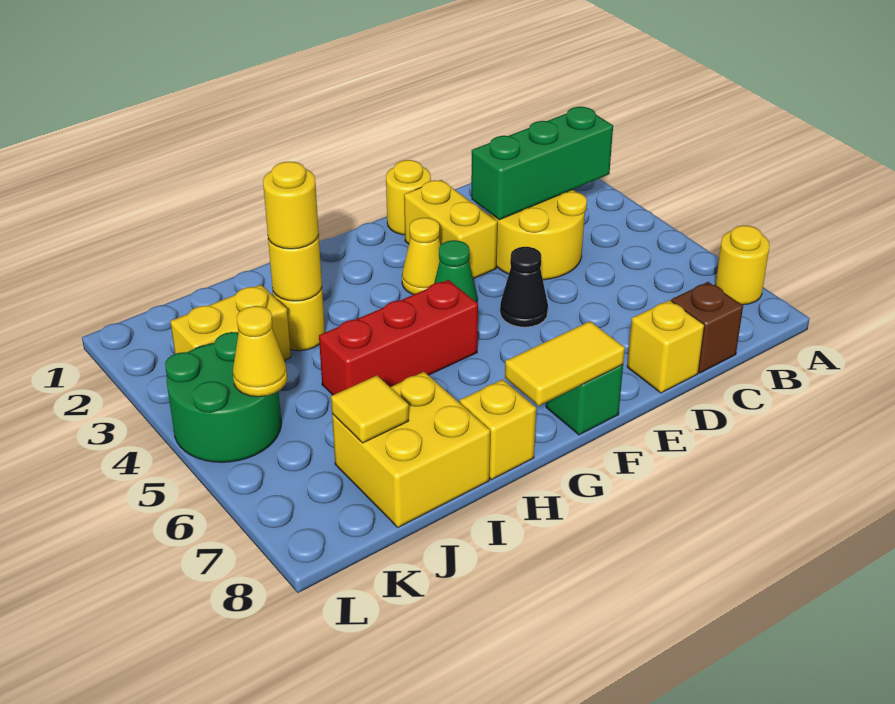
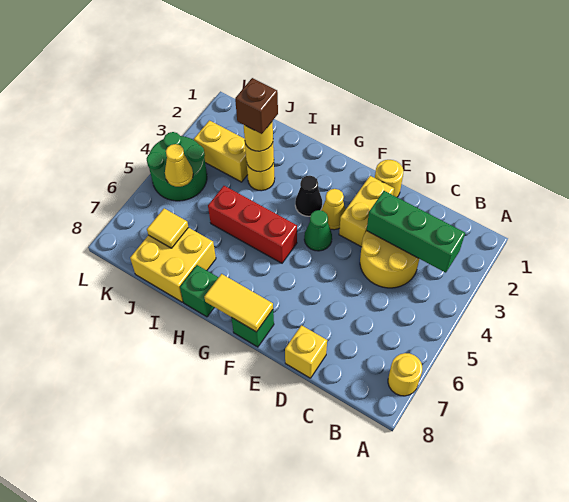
brown 1x1 brick [671,282,743,373] -> brown 1x1 brick moved to [235,78,278,134]
black 1x1 cone [500,247,548,327] -> black 1x1 cone moved to [295,176,322,216]
yellow 1x1 brick [460,380,536,480] -> green 1x1 brick [180,265,219,317]

